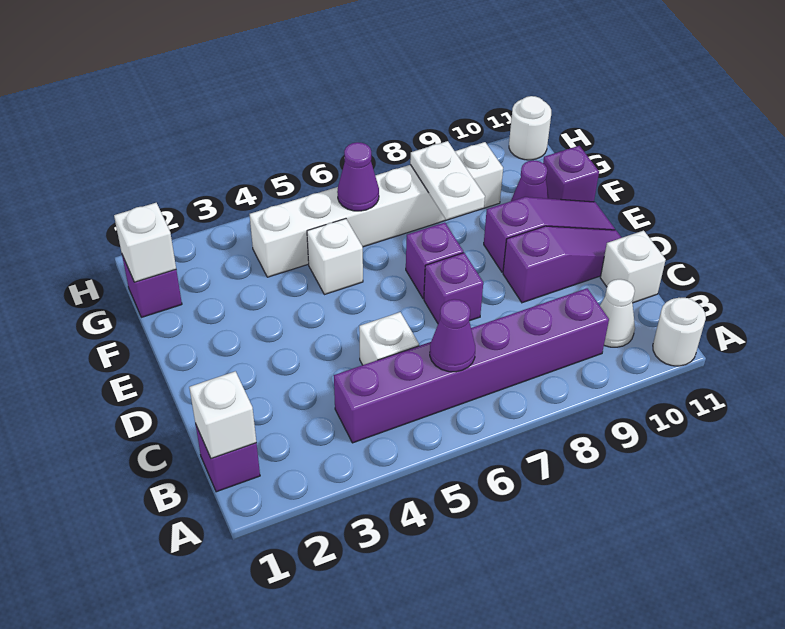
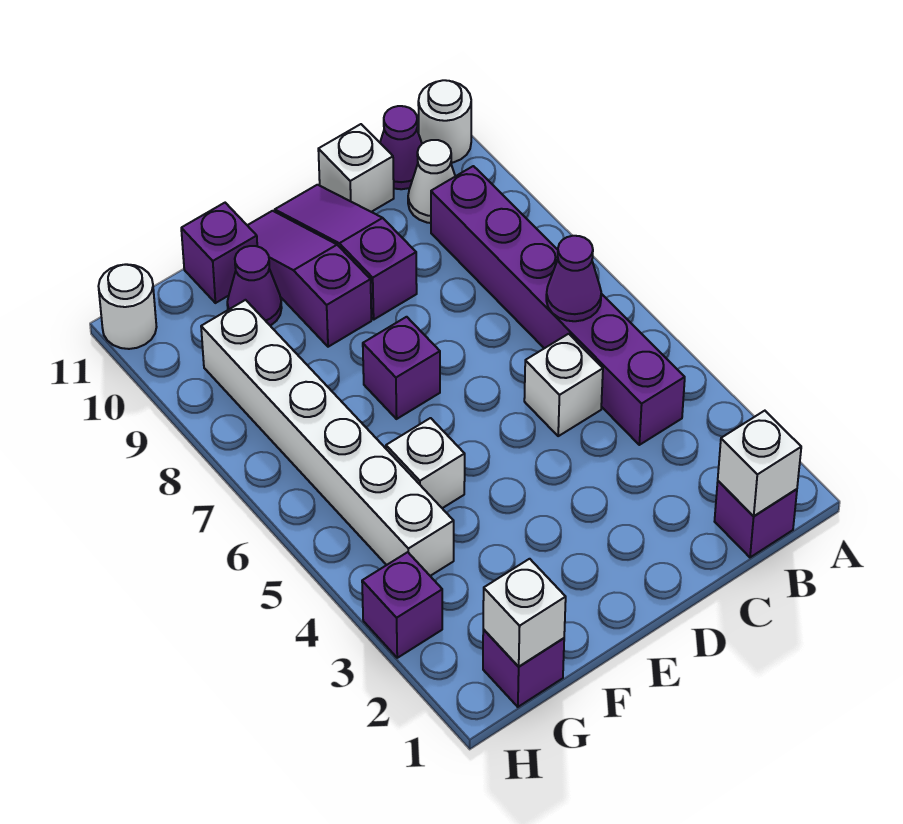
purple 1x1 brick [424,253,483,323] -> purple 1x1 brick moved to [362,552,442,658]
white 1x2 plate [410,141,485,220] -> none
purple 1x1 cone [337,142,379,211] -> purple 1x1 cone moved to [380,106,422,189]

